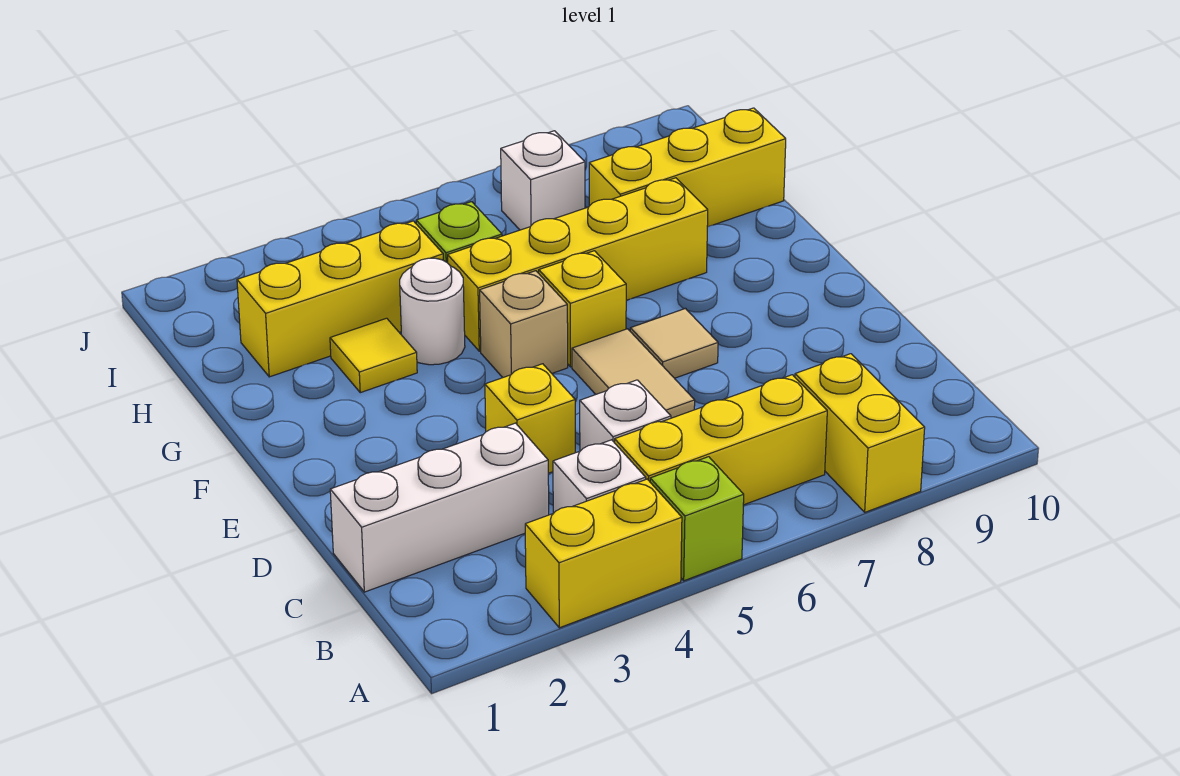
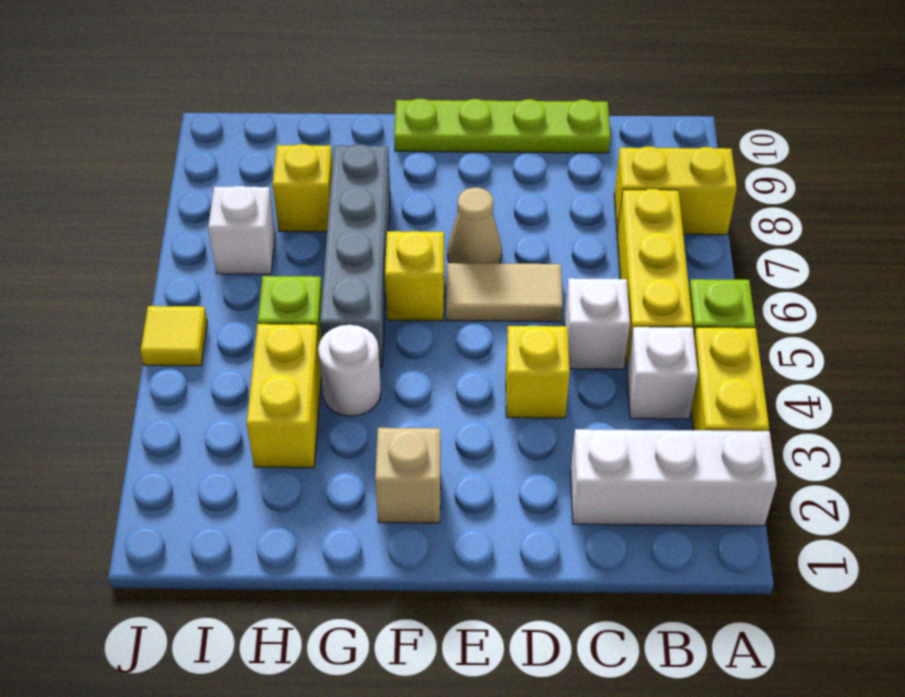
white 1x3 brick [330,423,549,592] -> white 1x3 brick turned to [571,429,777,526]
none -> lime 1x4 plate [394,99,610,153]
tan 1x1 tile [630,309,718,378] -> tan 1x1 cone [447,188,502,264]
tan 1x1 brick [480,271,568,377] -> tan 1x1 brick moved to [375,428,441,523]
yellow 1x1 tile [330,318,417,393] -> yellow 1x1 tile moved to [141,306,207,366]
yellow 1x4 brick [448,178,708,351] -> grey 1x4 brick [320,145,390,367]
yellow 1x3 brick [237,221,443,377] -> yellow 1x2 brick [247,324,321,468]
yellow 1x3 brick [589,108,786,227] -> yellow 1x1 brick [273,144,333,232]

